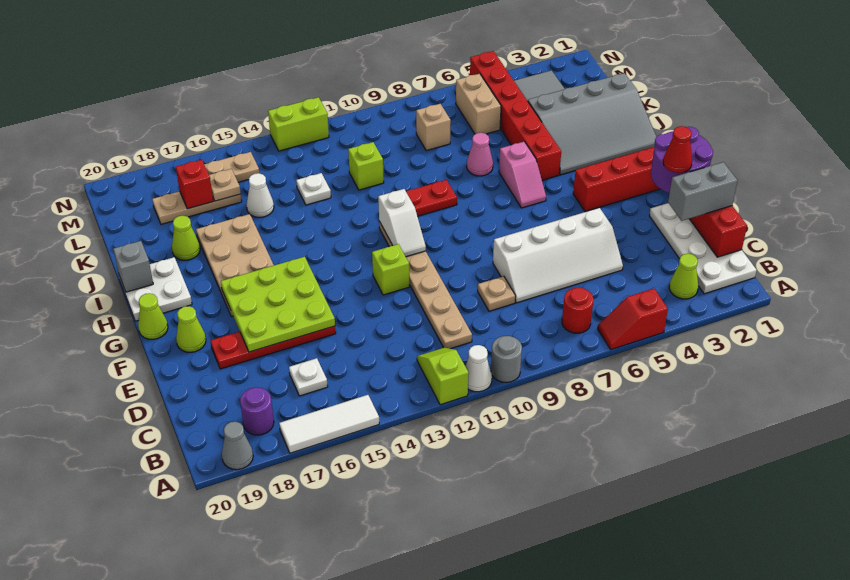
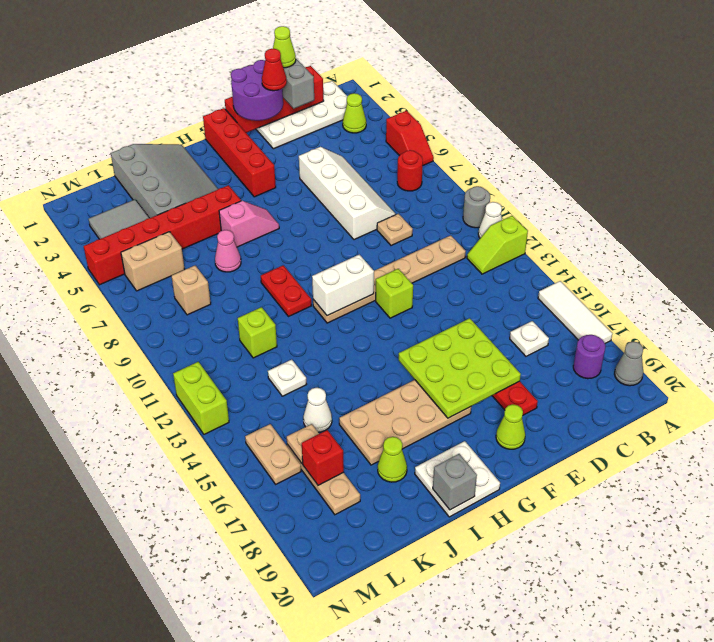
white 1x2 slope [378,189,426,257] -> white 1x2 brick [312,254,374,316]
lime 1x1 cone [138,293,168,339] -> lime 1x1 cone moved to [273,26,296,68]

